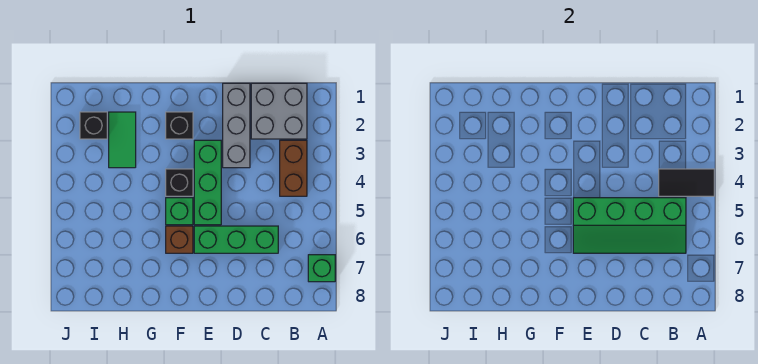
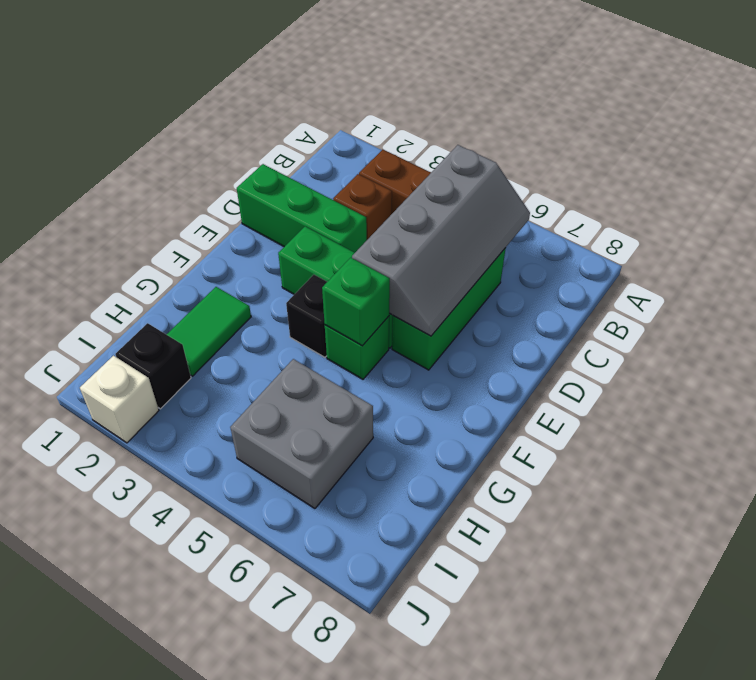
black 1x2 tile [659,169,714,196] -> none
green 1x1 brick [308,255,335,282] -> green 1x1 brick moved to [322,258,390,346]
grey 2x2 brick [251,83,307,139] -> grey 2x2 brick moved to [230,359,373,509]
green 2x4 slope [573,198,686,253] -> grey 2x4 slope [352,145,530,336]
grey 1x3 brick [223,83,250,168] -> green 1x3 brick [237,164,367,253]
black 1x1 brick [166,112,193,139] -> none
brown 1x1 brick [166,226,193,253] -> brown 1x1 brick moved to [333,174,392,240]
green 1x2 tile [109,112,136,168] -> green 1x2 tile turned to [166,287,251,376]
none -> white 1x1 brick [80,356,159,443]

